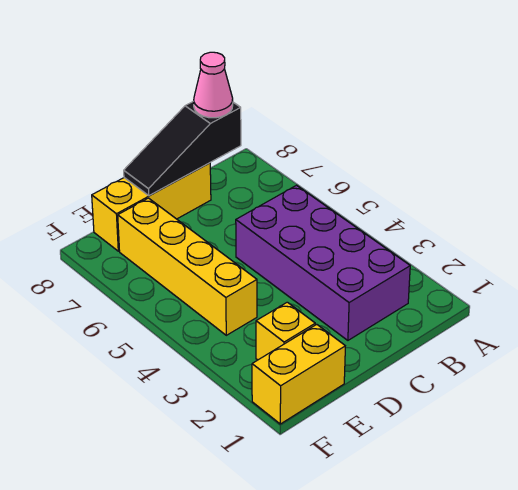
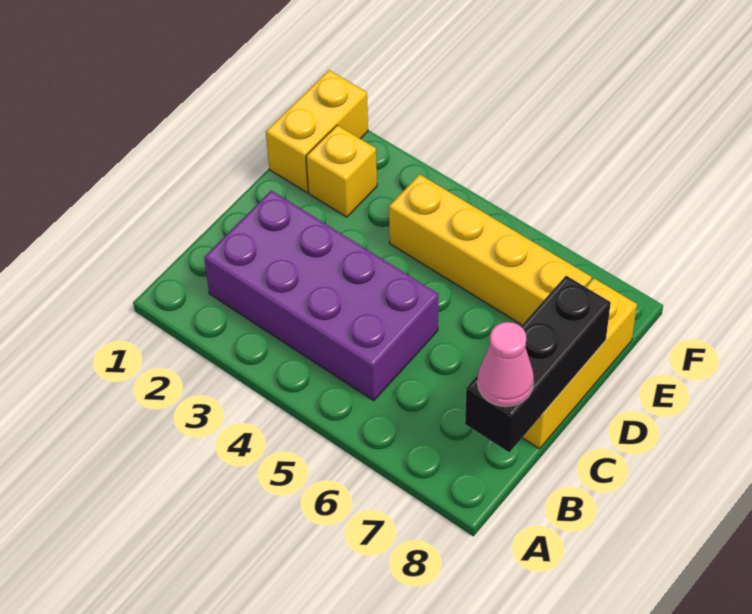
black 1x3 slope [124,101,241,195] -> black 1x3 brick [465,276,611,452]

